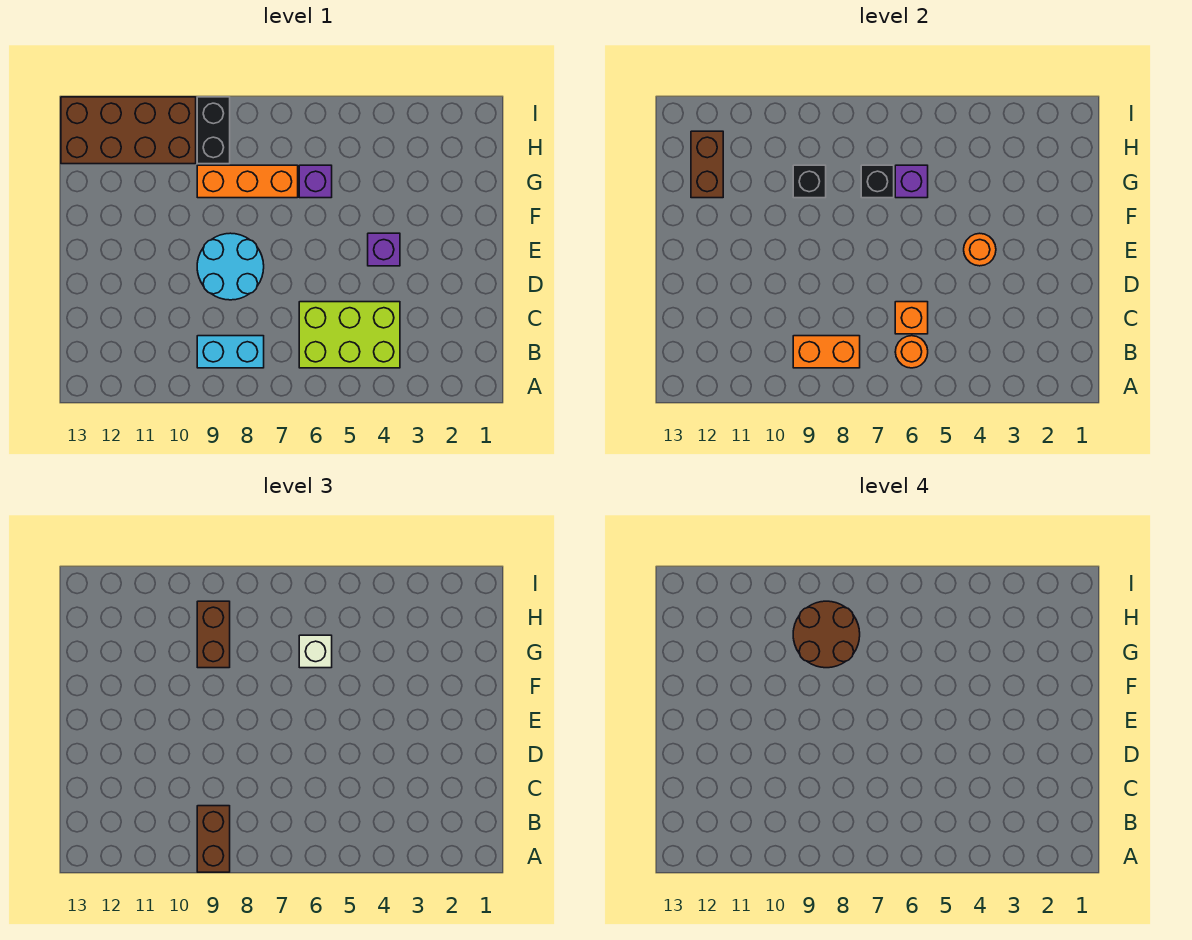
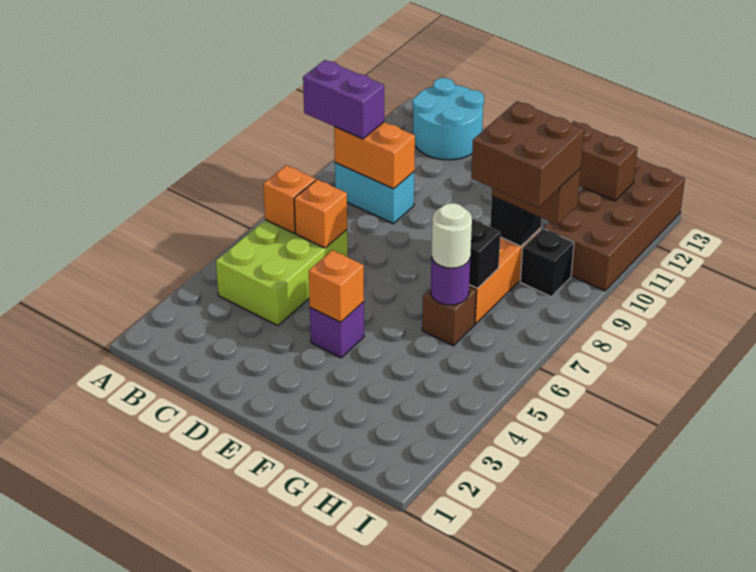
brown 1x2 brick [197,806,230,872] -> purple 1x2 brick [303,60,384,139]
orange 1x1 round brick [895,336,928,368] -> orange 1x1 brick [263,165,316,233]
cyan 1x2 brick [197,336,264,368] -> cyan 1x2 brick turned to [335,163,414,224]
orange 1x2 brick [793,336,860,368] -> orange 1x2 brick turned to [334,122,415,189]
cyan 2x2 round brick [197,233,264,300] -> cyan 2x2 round brick moved to [413,78,484,160]
orange 1x1 round brick [964,233,996,266] -> orange 1x1 brick [309,250,364,322]
purple 1x1 brick [299,165,332,198] -> brown 1x1 brick [422,287,476,346]
purple 1x1 brick [895,165,928,198] -> purple 1x1 round brick [431,256,470,305]
white 1x1 brick [299,635,332,668] -> white 1x1 round brick [431,203,472,268]
brown 2x2 round brick [793,601,860,668] -> brown 2x2 brick [471,101,584,208]
black 1x2 brick [197,97,230,164] -> black 1x1 brick [520,228,574,297]

